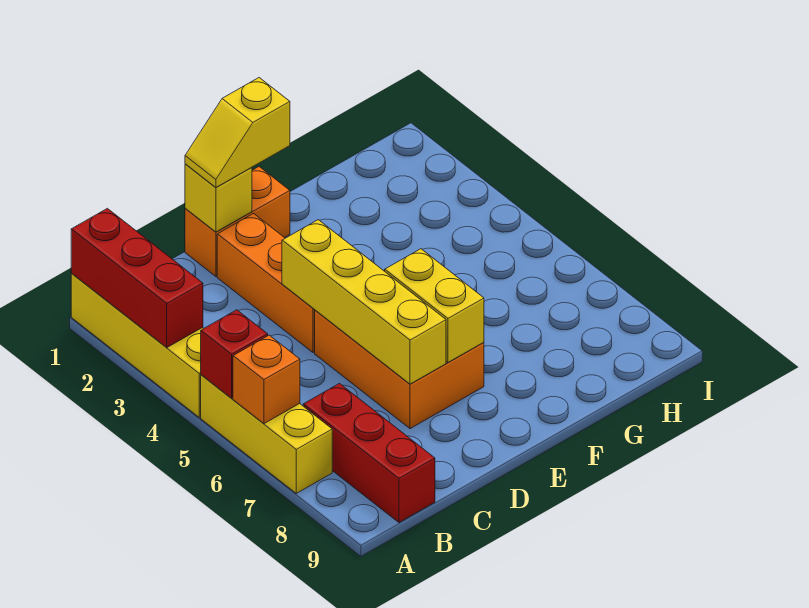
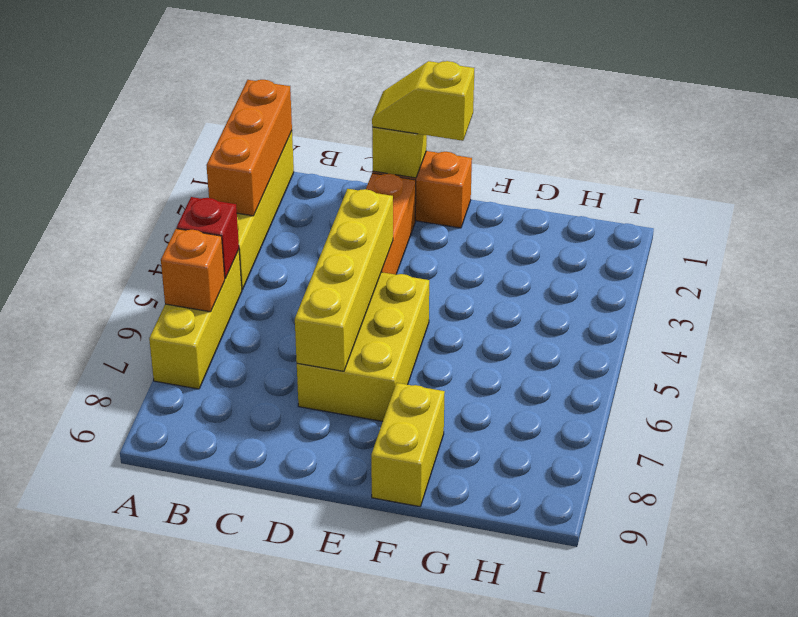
red 1x3 brick [71,208,203,348] -> orange 1x3 brick [206,80,292,216]
red 1x3 brick [303,383,435,522] -> none
orange 2x3 brick [315,270,484,429] -> yellow 2x3 brick [297,272,429,421]
yellow 1x2 brick [385,249,484,363] -> yellow 1x2 brick moved to [371,383,445,507]

